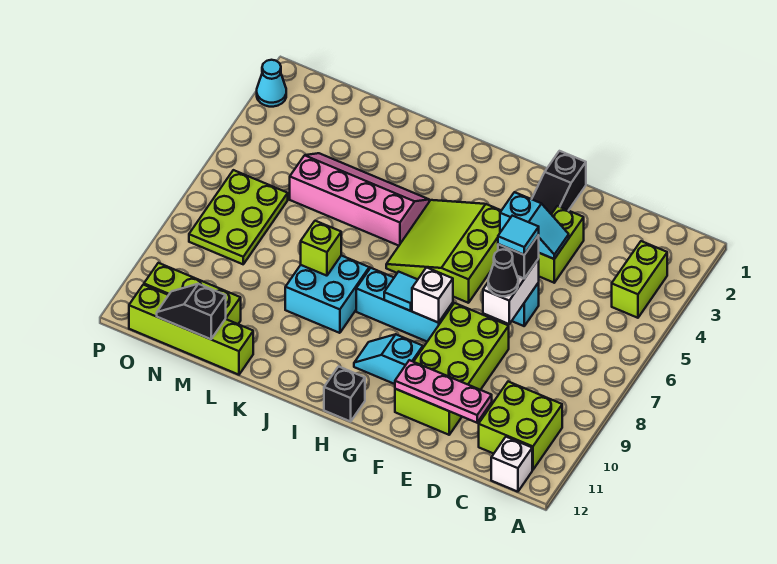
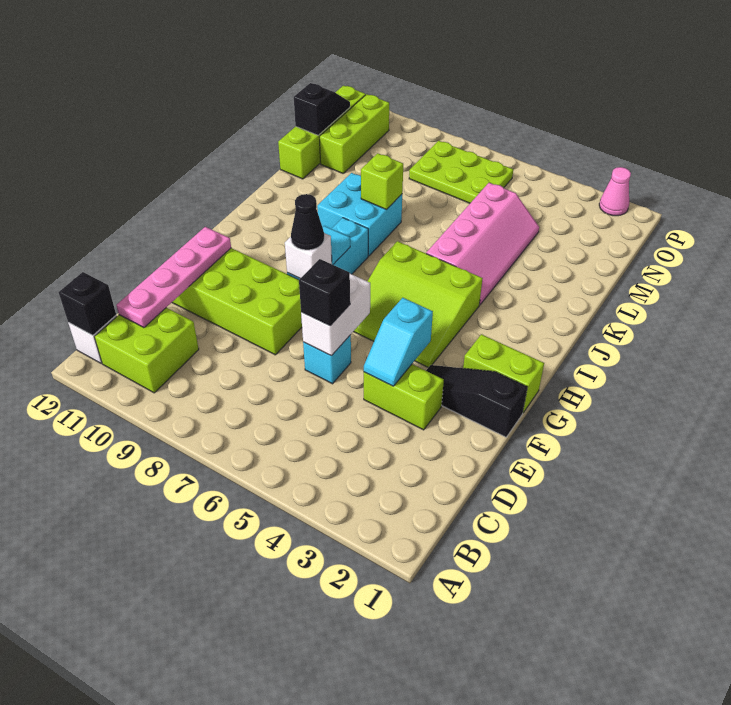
lime 1x2 brick [612,241,667,318] -> lime 1x2 brick moved to [463,334,544,413]
pink 1x3 plate [395,360,492,423] -> pink 1x4 plate [116,227,231,328]
white 1x2 brick [483,259,539,324] -> white 1x2 brick turned to [301,274,370,356]
cyan 1x1 tile [498,216,539,255] -> none
black 1x1 cone [488,250,518,296] -> black 1x1 cone moved to [291,194,324,250]
lime 3x3 slope [386,200,501,303] -> lime 3x3 slope turned to [353,241,483,367]
cyan 1x2 slope [354,334,423,384] -> none
black 1x1 brick [324,366,365,422] -> black 1x1 brick moved to [59,272,116,335]
cyan 1x1 cone [257,60,286,107] -> pink 1x1 cone [599,167,631,216]

